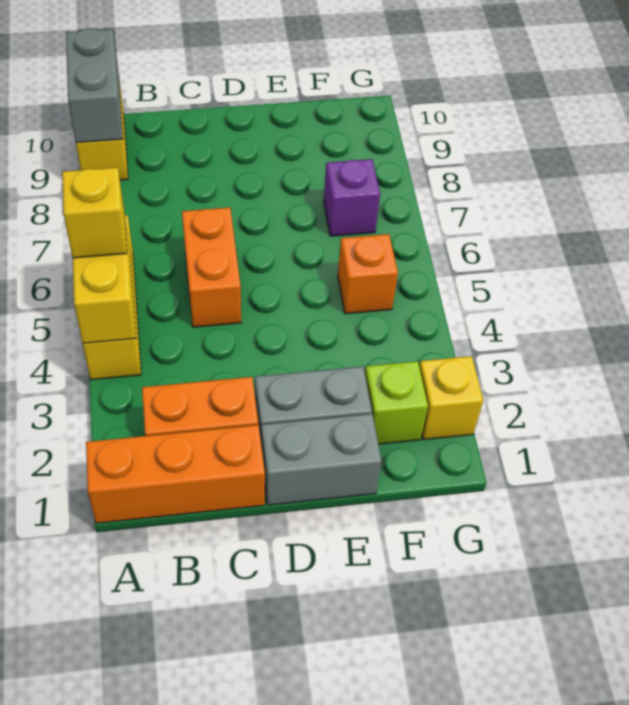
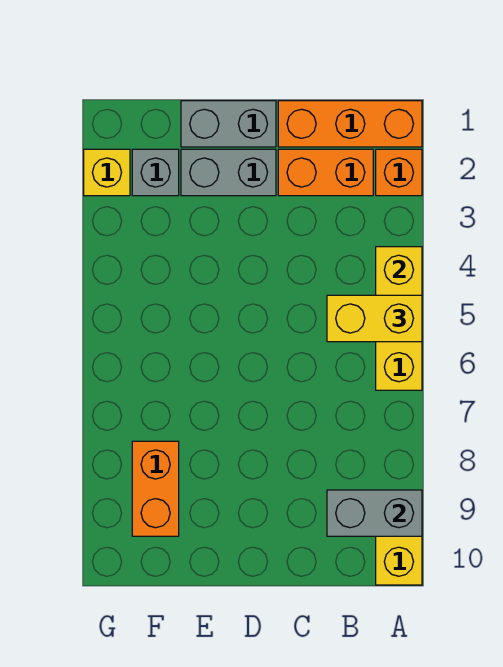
yellow 1x1 brick [62,168,127,258] -> yellow 1x2 brick [327,295,422,342]
grey 1x2 brick [66,28,123,143] -> grey 1x2 brick turned to [327,490,422,536]
orange 1x2 brick [182,208,241,327] -> orange 1x2 brick moved to [132,441,179,536]
lime 1x1 brick [365,361,428,444] -> grey 1x1 brick [132,149,179,196]
orange 1x1 brick [338,234,398,314] -> orange 1x1 brick moved to [376,149,422,196]
purple 1x1 brick [324,159,380,236] -> none

